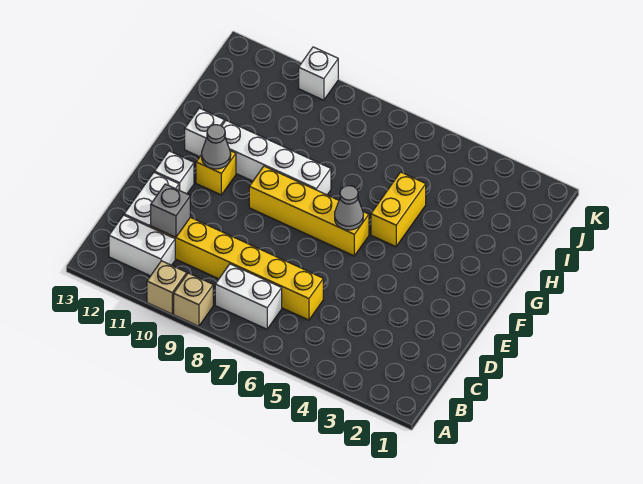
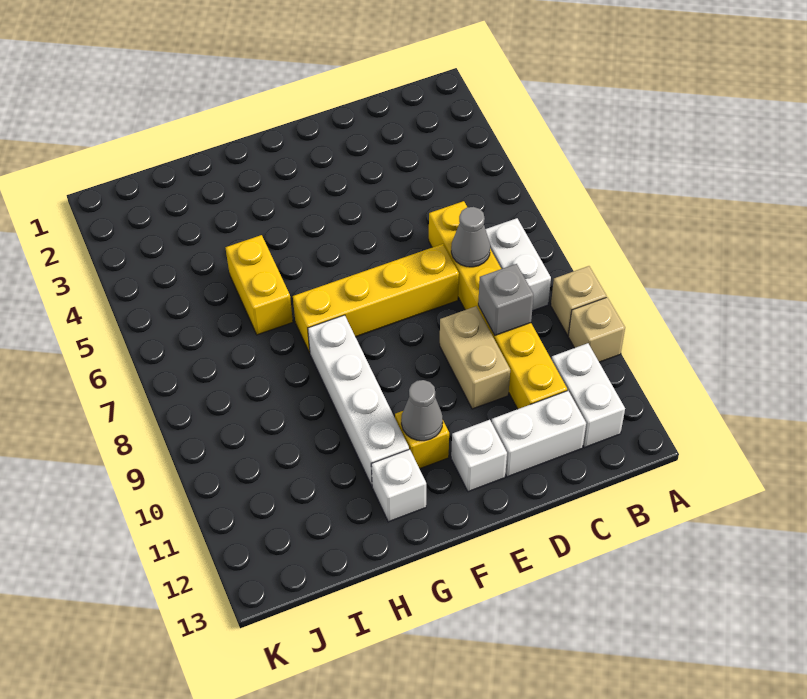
grey 1x1 brick [151,184,190,237] -> grey 1x1 brick moved to [478,264,534,335]
none -> tan 1x2 brick [440,306,510,409]
yellow 1x4 brick [249,166,369,256] -> yellow 1x4 brick turned to [293,244,459,353]
grey 1x1 cone [335,186,363,230] -> grey 1x1 cone moved to [451,207,490,267]
yellow 1x2 brick [371,172,426,247] -> yellow 1x2 brick turned to [225,235,293,335]
white 1x1 brick [299,47,338,100] -> none

